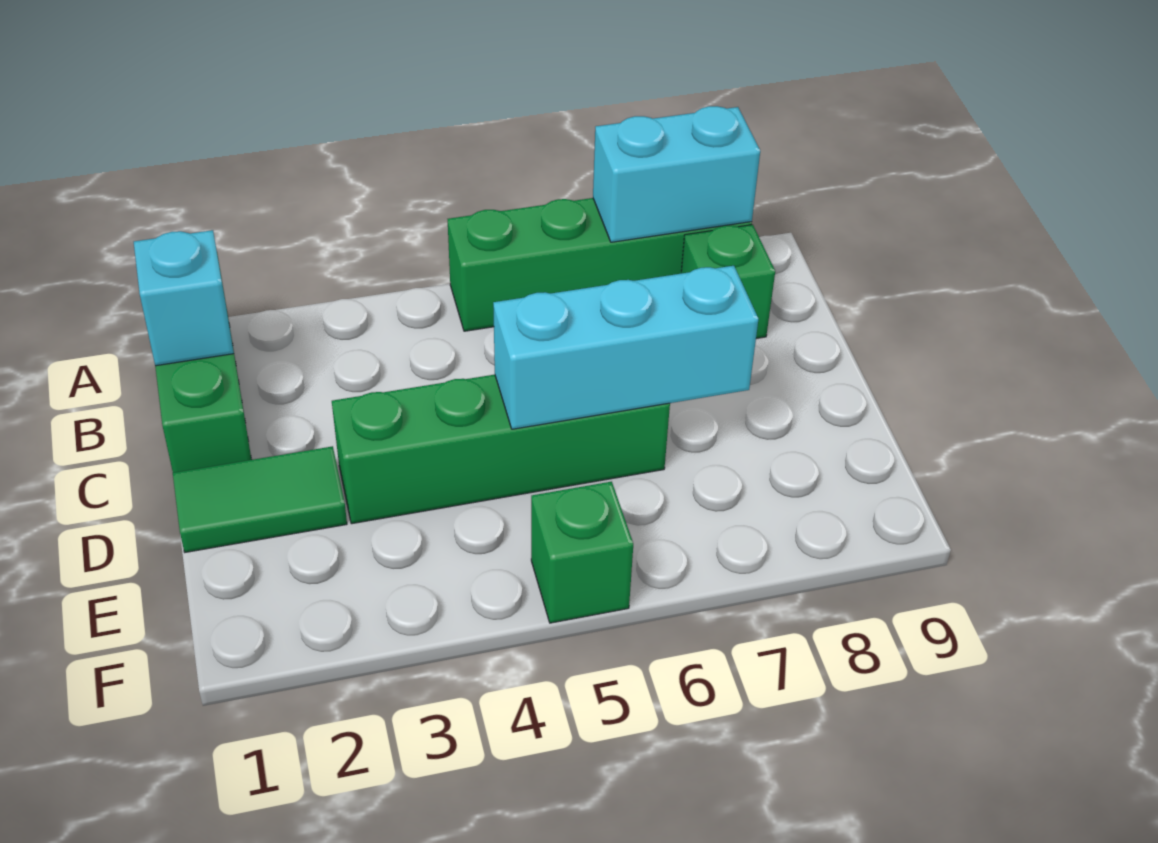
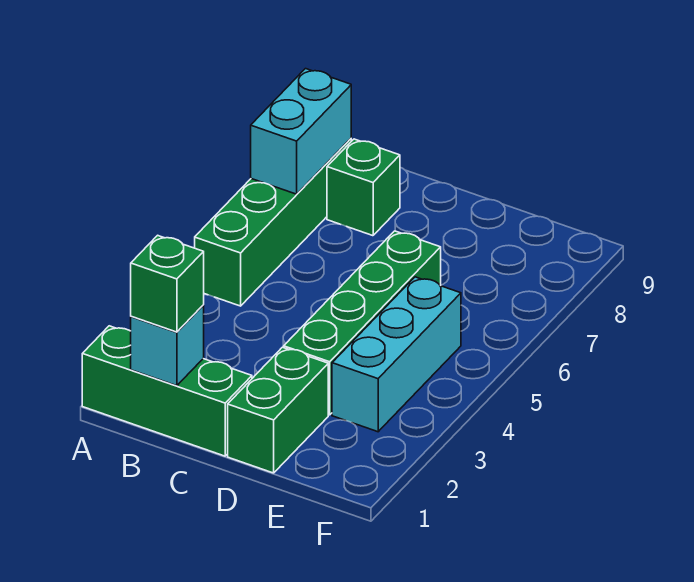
green 1x2 tile [173,446,347,552] -> green 1x2 brick [228,347,328,473]
cyan 1x3 brick [493,266,758,429] -> cyan 1x3 brick moved to [332,277,461,432]
green 1x1 brick [531,482,633,623] -> green 1x1 brick moved to [131,235,204,332]

